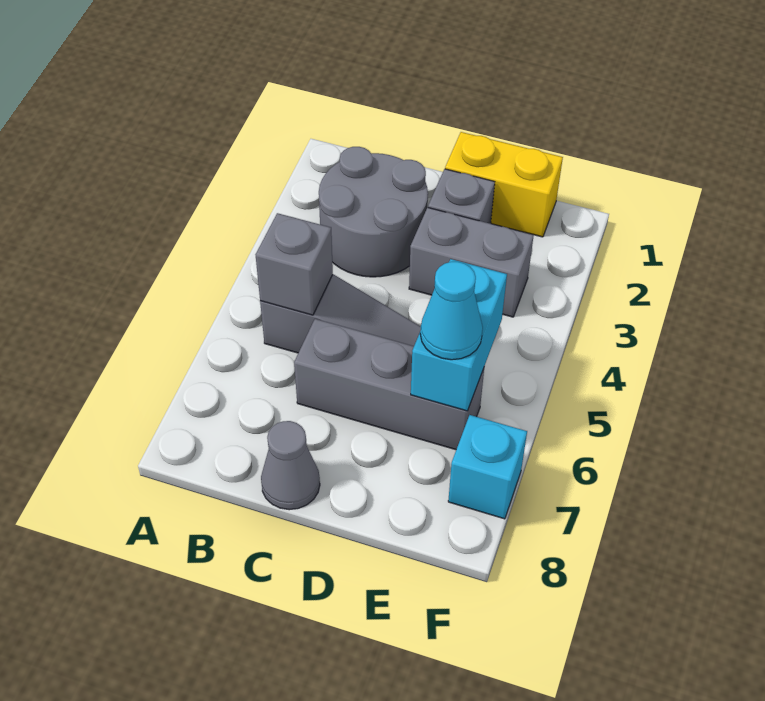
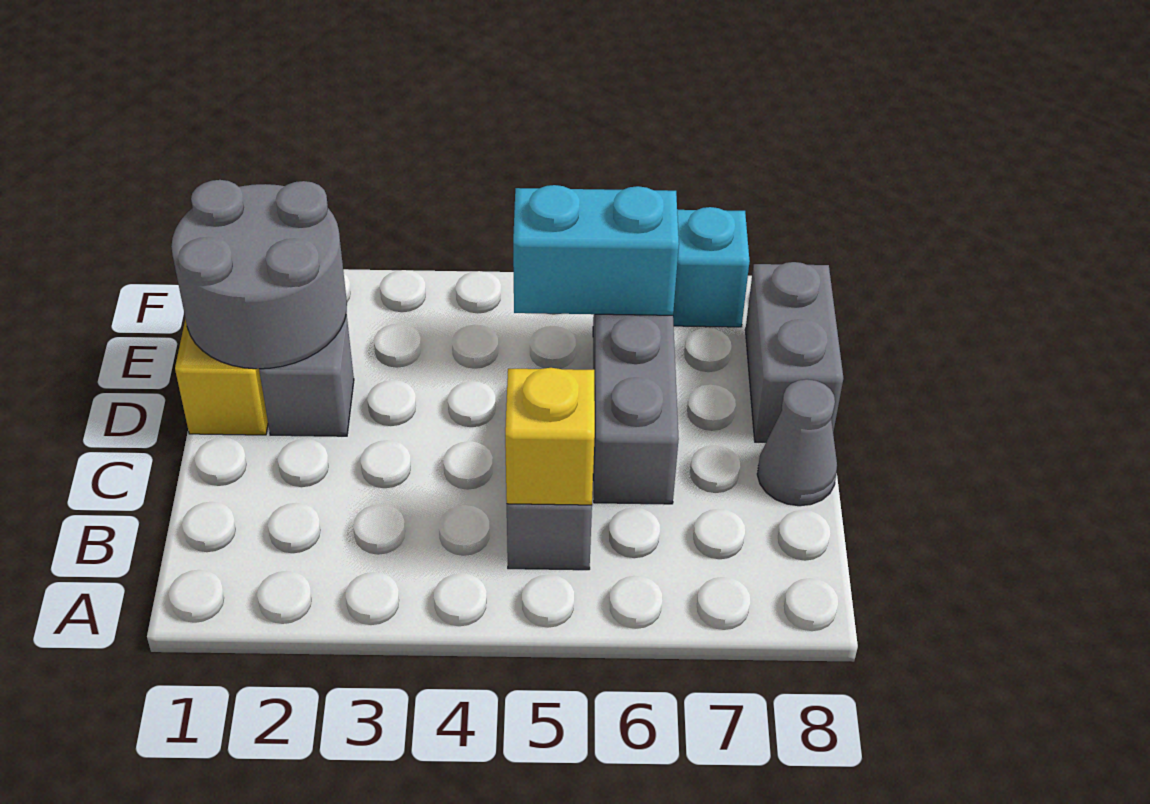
grey 2x2 round brick [319,147,428,277] -> grey 2x2 round brick moved to [171,180,347,369]
grey 1x1 brick [256,213,333,315] -> yellow 1x1 brick [505,368,595,505]
grey 1x2 brick [409,207,534,317] -> grey 1x2 brick moved to [745,262,843,442]
cyan 1x1 cone [420,262,483,360] -> none

